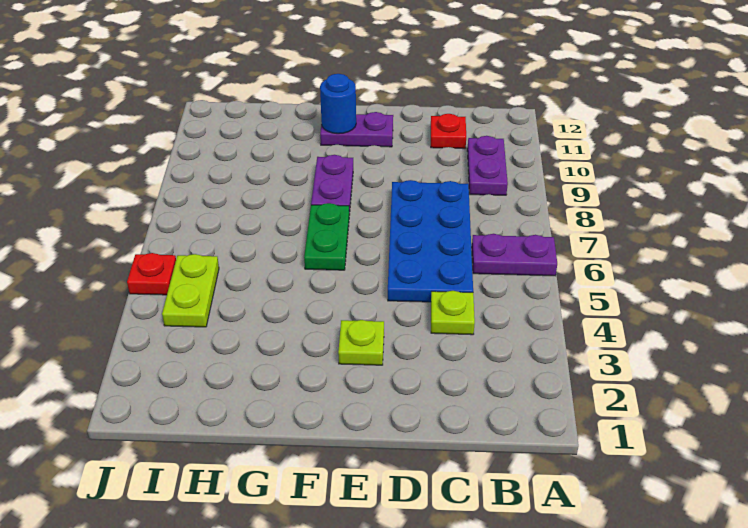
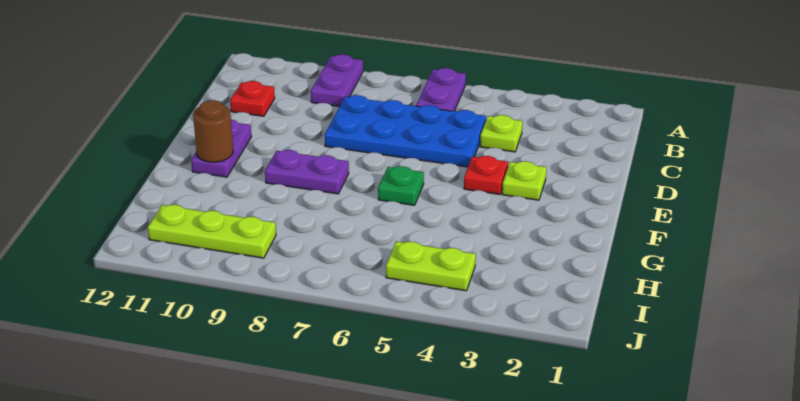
purple 1x2 plate [467,136,508,195] -> purple 1x2 plate turned to [311,55,363,107]
green 1x2 plate [304,203,349,270] -> green 1x1 plate [378,166,424,205]
blue 1x1 round brick [320,74,356,134] -> brown 1x1 round brick [193,100,233,162]
none -> lime 1x3 plate [148,205,276,258]
red 1x1 plate [127,253,176,295] -> red 1x1 plate moved to [464,156,508,194]

